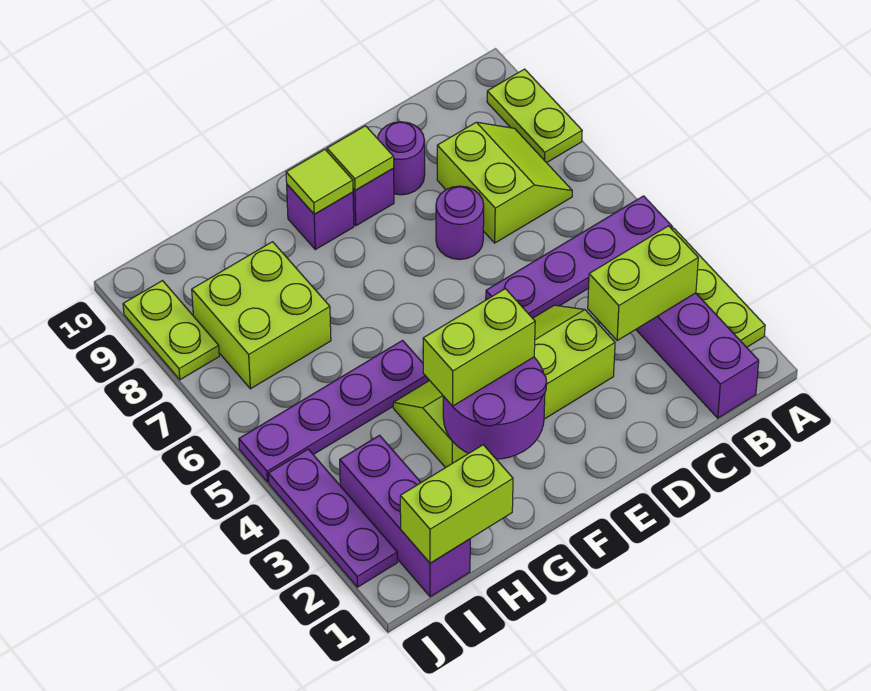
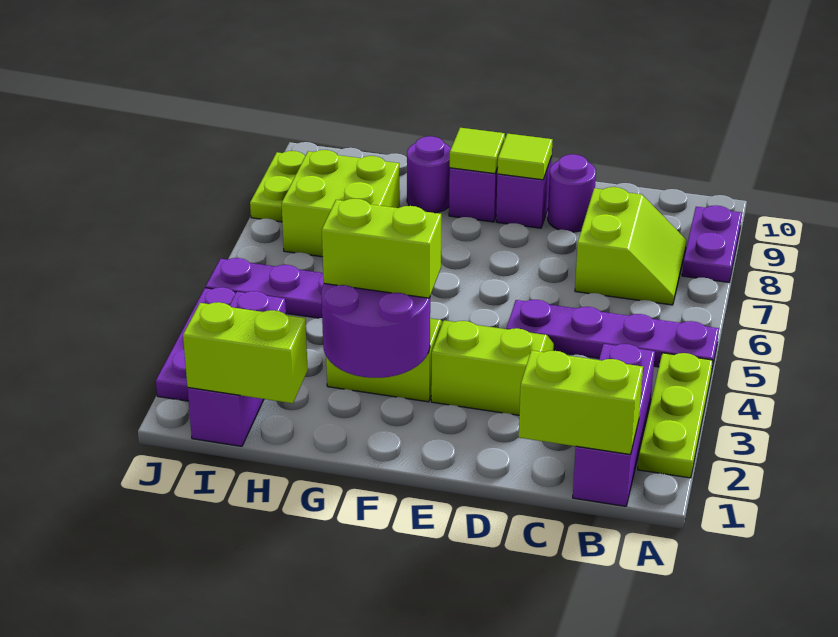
lime 1x2 plate [487,69,582,163] -> purple 1x2 plate [682,206,742,282]
lime 1x2 brick [588,226,698,341] -> lime 1x2 brick moved to [519,350,643,455]
purple 1x1 round brick [436,186,484,259] -> purple 1x1 round brick moved to [407,136,451,213]

